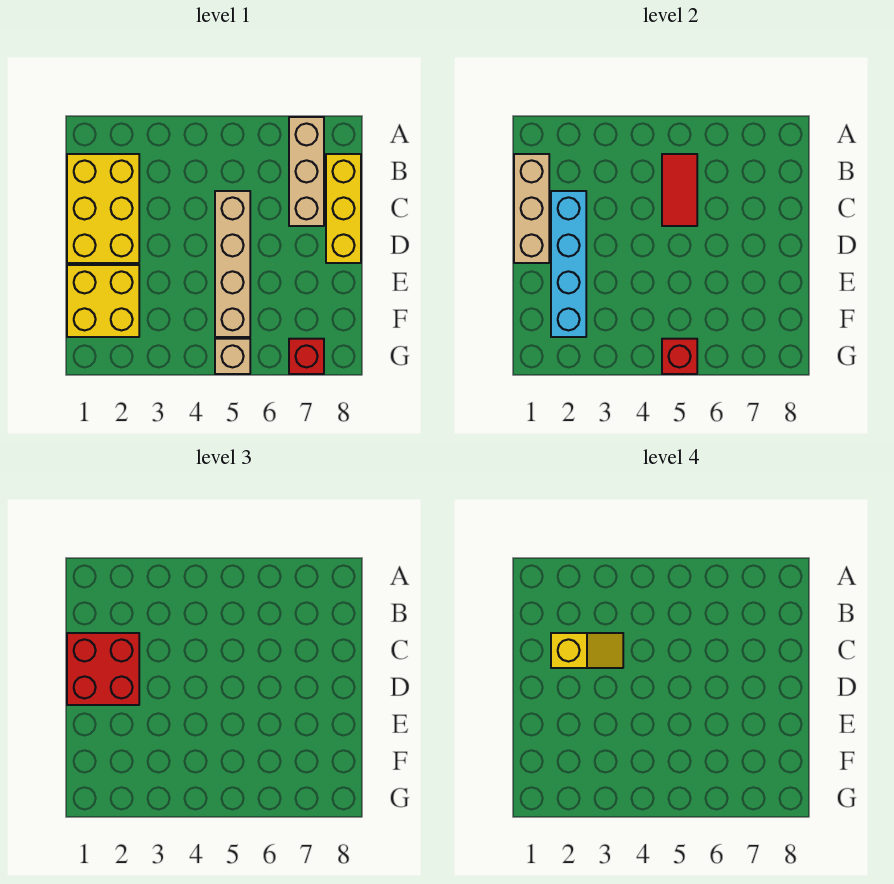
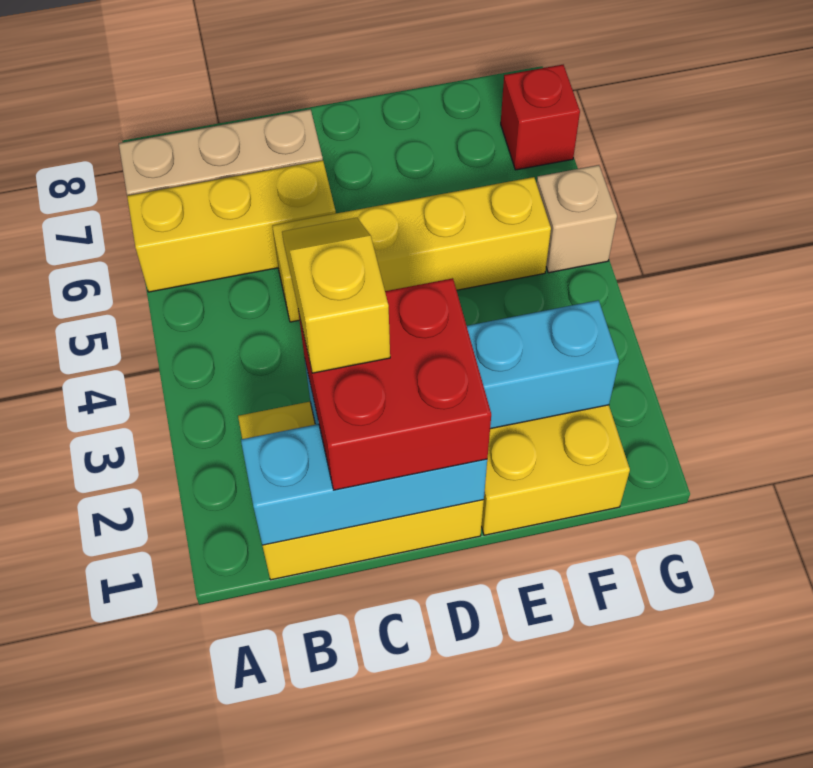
tan 1x3 brick [514,154,549,263] -> cyan 1x3 brick [241,424,487,545]
red 1x2 tile [662,154,697,226] -> none
yellow 1x3 brick [326,154,361,263] -> yellow 1x3 brick moved to [127,160,336,292]
tan 1x4 brick [215,191,250,337] -> yellow 1x4 brick [272,177,551,322]
red 1x1 brick [662,339,697,374] -> none

